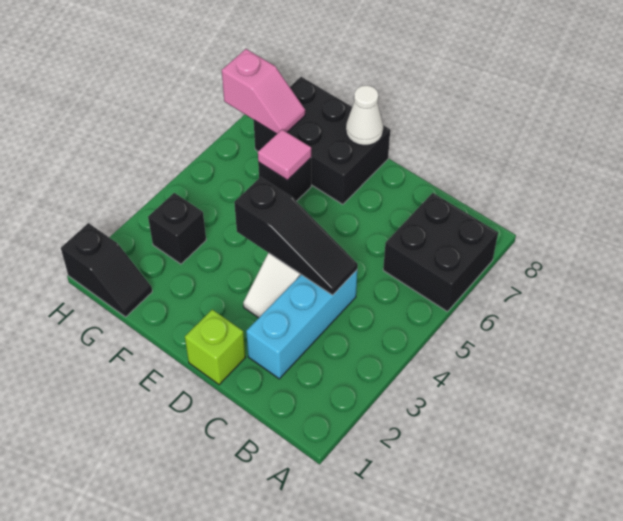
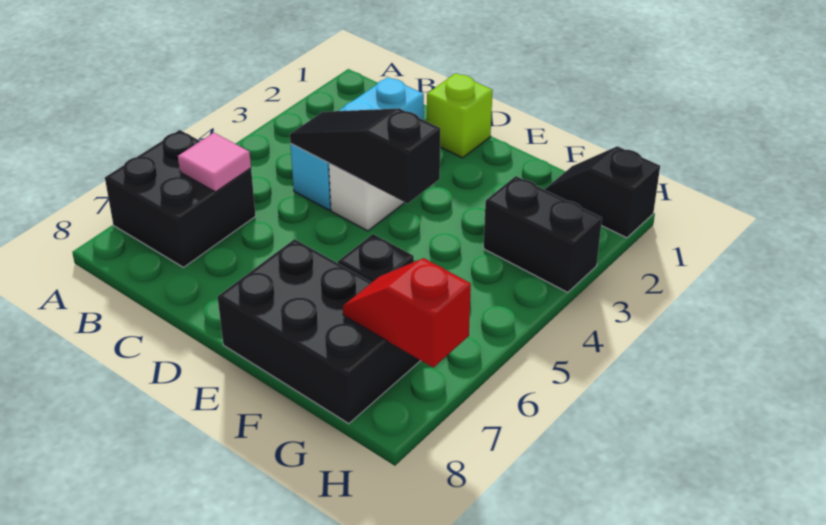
white 1x1 cone [346,85,383,145] -> none
pink 1x1 tile [258,130,311,180] -> pink 1x1 tile moved to [178,133,251,192]
black 1x1 brick [148,193,206,264] -> black 1x2 brick [483,176,602,292]
pink 1x2 slope [222,49,305,134] -> red 1x2 slope [343,258,471,367]

